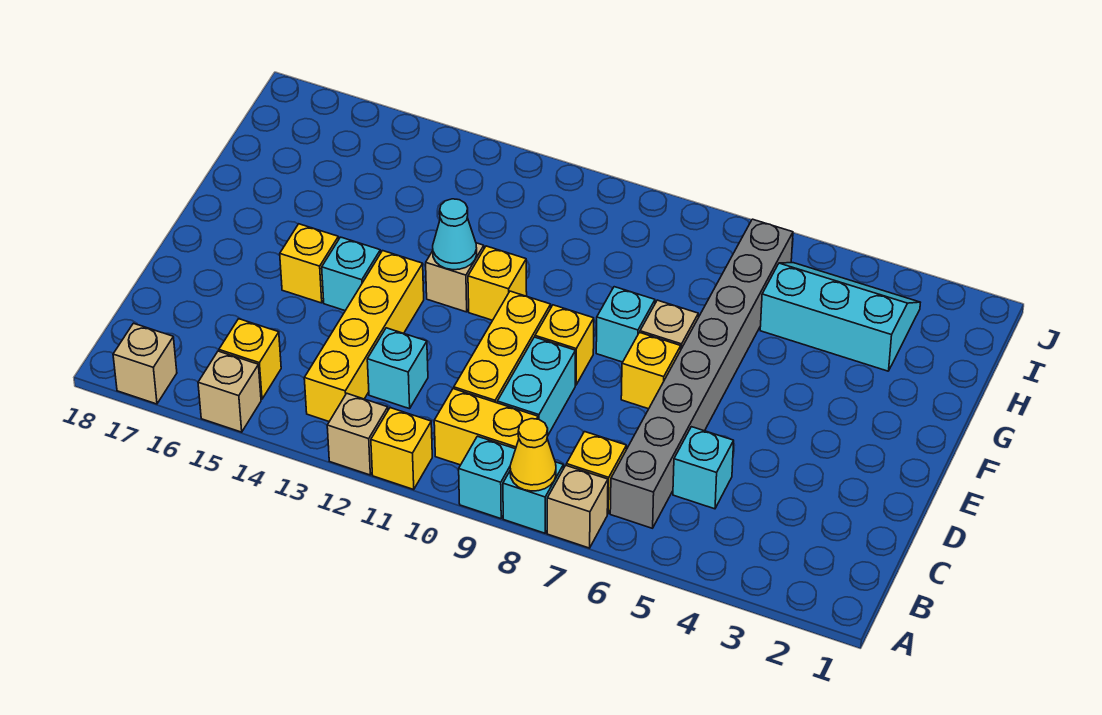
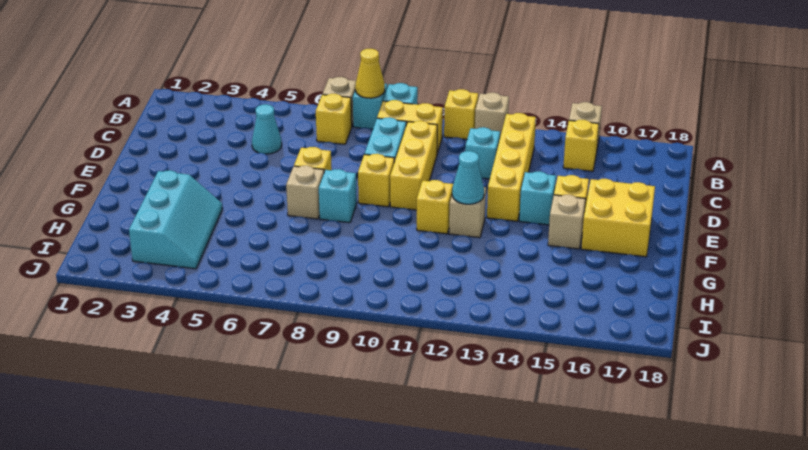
tan 1x1 brick [113,323,177,404] -> tan 1x1 brick moved to [548,195,585,249]
grey 1x8 brick [610,219,793,528] -> none
cyan 1x1 brick [673,427,734,509] -> cyan 1x1 cone [252,104,282,154]
none -> yellow 2x2 brick [581,179,655,257]
cyan 2x3 slope [760,263,920,371] -> cyan 2x3 slope turned to [129,170,223,269]

